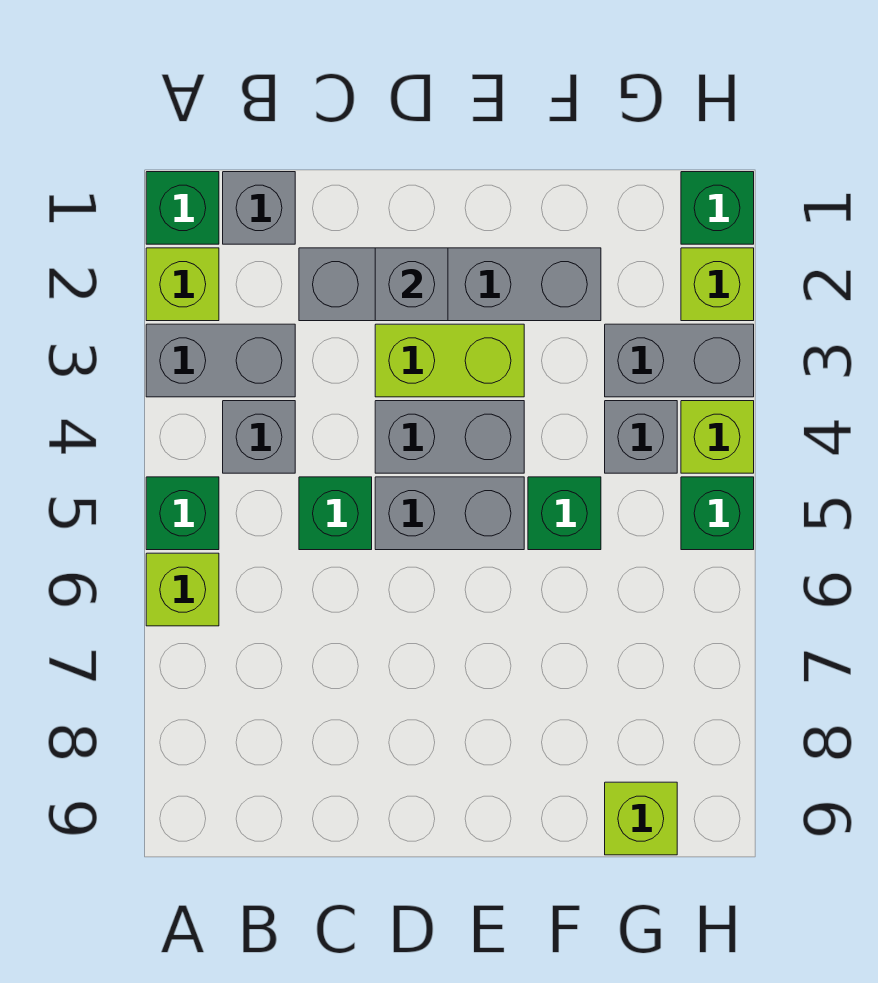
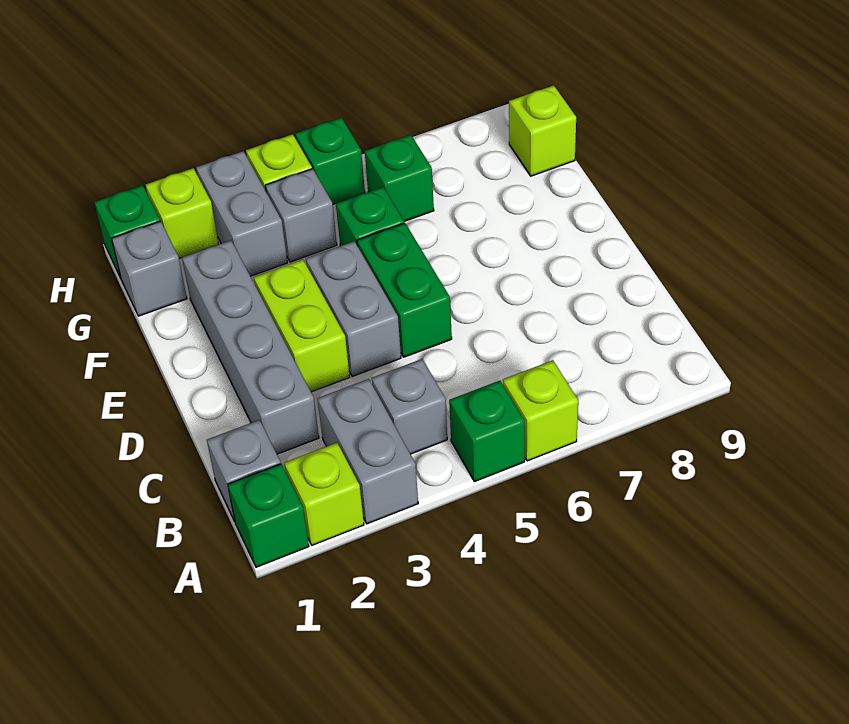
green 1x1 brick [299,477,372,550] -> green 1x1 brick moved to [365,135,434,221]
grey 1x1 brick [375,248,448,321] -> grey 1x1 brick moved to [112,221,187,316]
grey 1x2 brick [375,477,524,550] -> green 1x2 brick [357,223,452,357]

